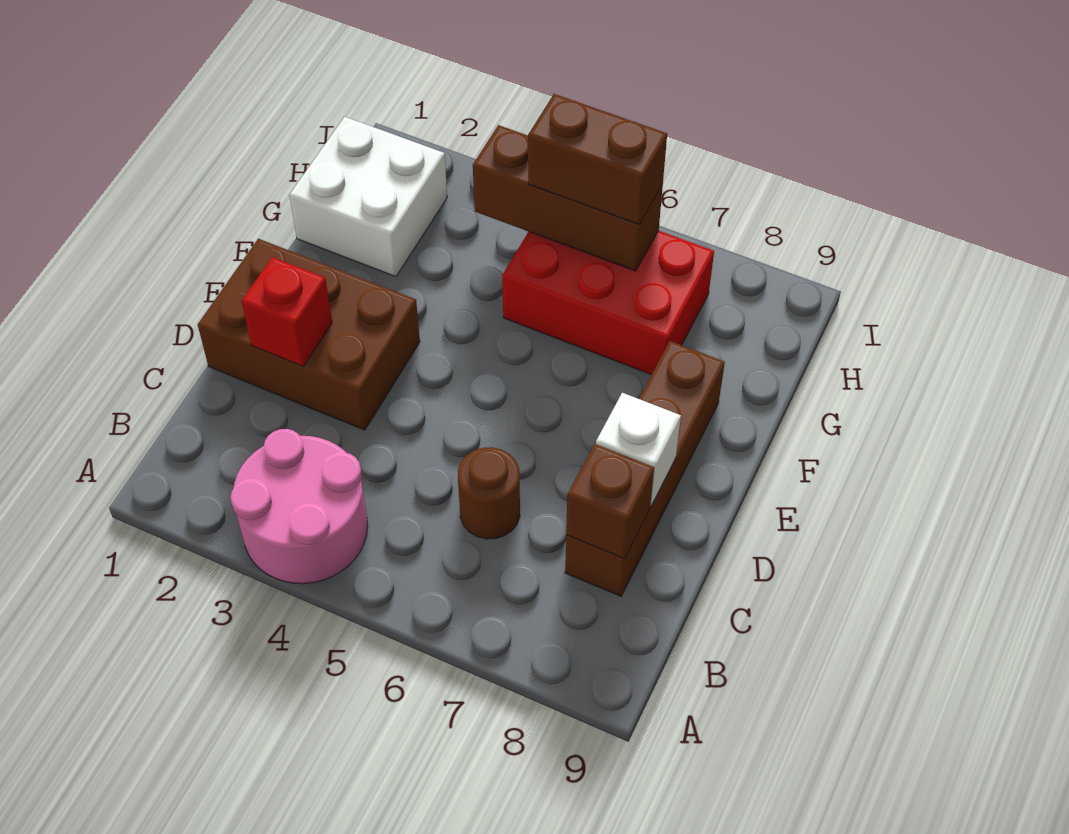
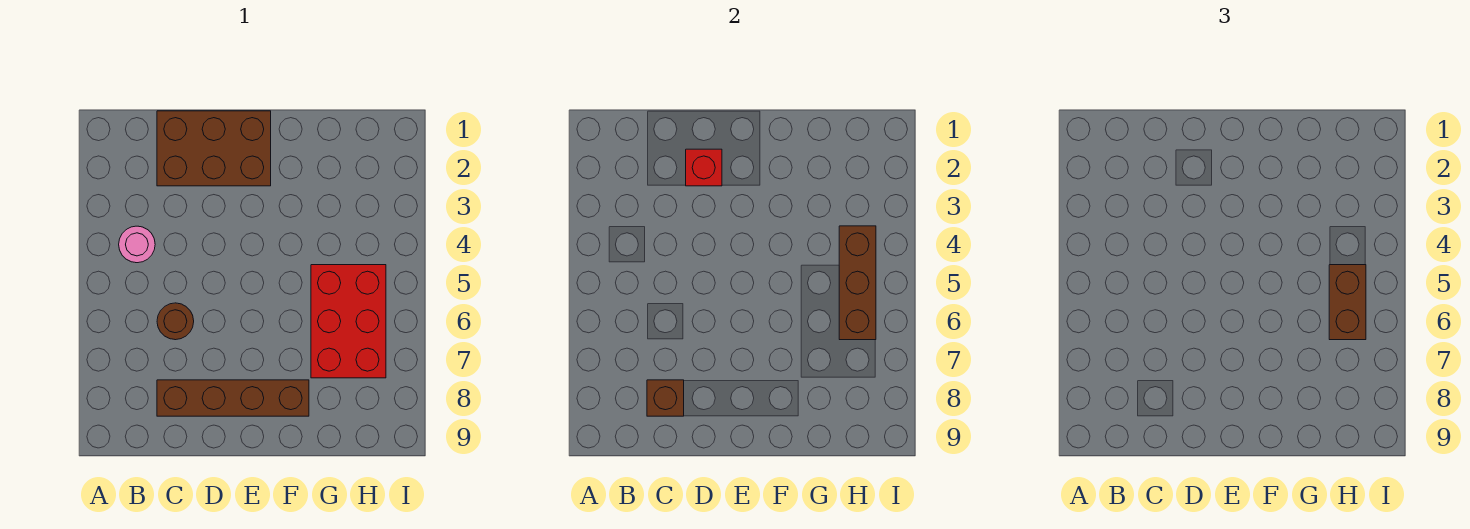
pink 2x2 round brick [230,429,368,584] -> pink 1x1 round brick [119,226,155,263]
brown 2x3 brick [198,239,420,430] -> brown 2x3 brick turned to [157,111,271,186]
white 1x1 brick [596,393,681,506] -> none
white 2x2 brick [289,117,447,277] -> none

